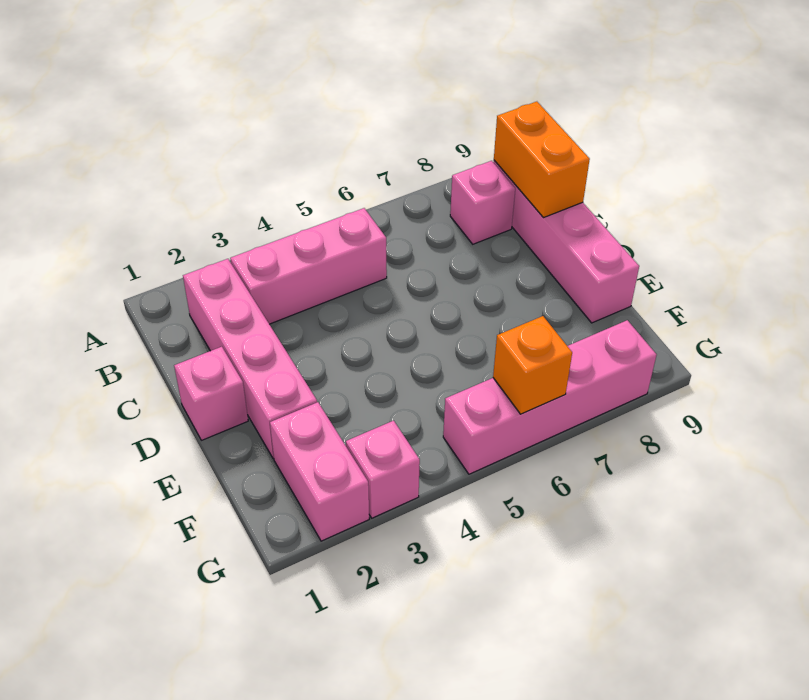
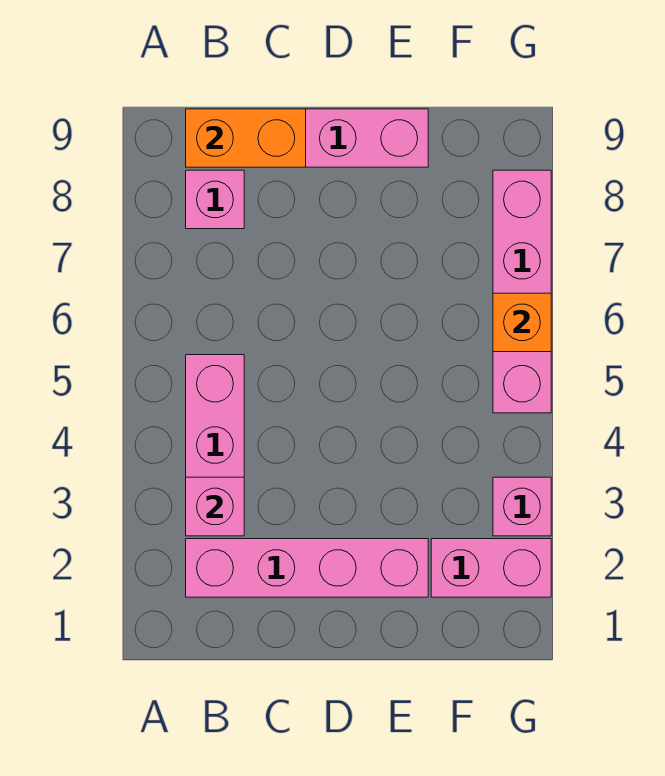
pink 1x1 brick [174,347,248,440] -> pink 1x1 brick moved to [186,477,244,536]

